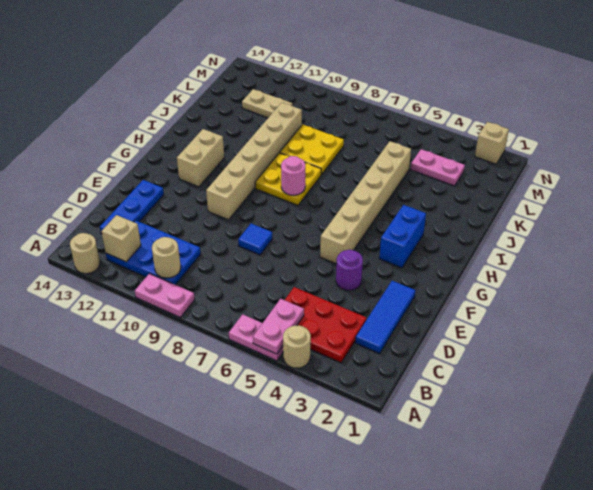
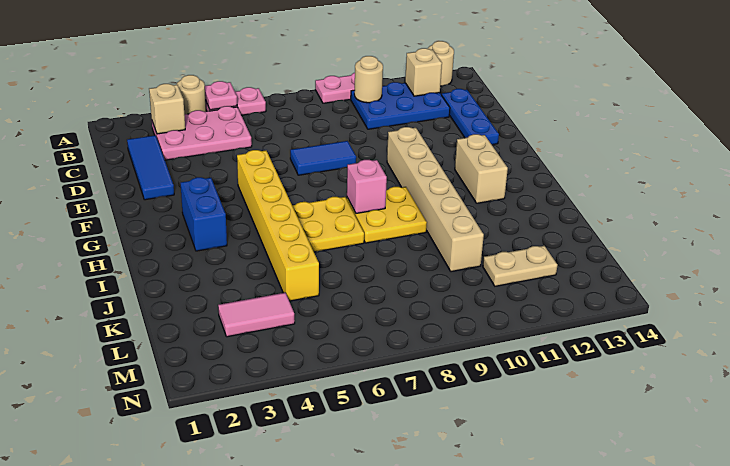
pink 1x2 plate [253,299,304,354] -> pink 1x1 plate [205,81,237,110]
red 2x3 plate [285,287,367,363] -> pink 2x3 plate [152,106,252,160]
purple 1x1 round brick [336,250,363,291] -> none
blue 1x1 tile [238,224,273,255] -> blue 1x2 tile [290,141,356,175]
tan 1x6 brick [320,141,411,264] -> yellow 1x6 brick [237,150,319,301]
pink 1x1 round brick [281,156,305,195] -> pink 1x1 brick [347,160,387,213]
yellow 2x2 plate [280,125,344,174] -> yellow 2x2 plate moved to [292,197,364,252]
pink 1x2 plate [411,149,465,186] -> pink 1x2 tile [218,293,295,337]
tan 1x1 brick [475,122,509,164] -> tan 1x1 brick moved to [149,84,185,134]

